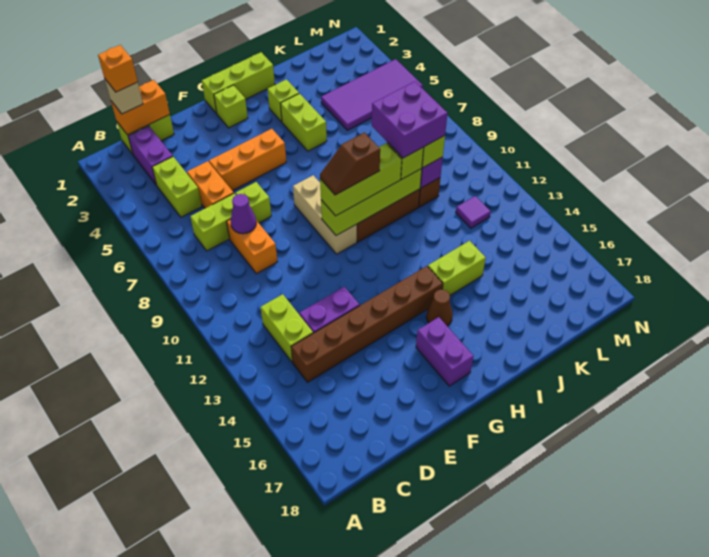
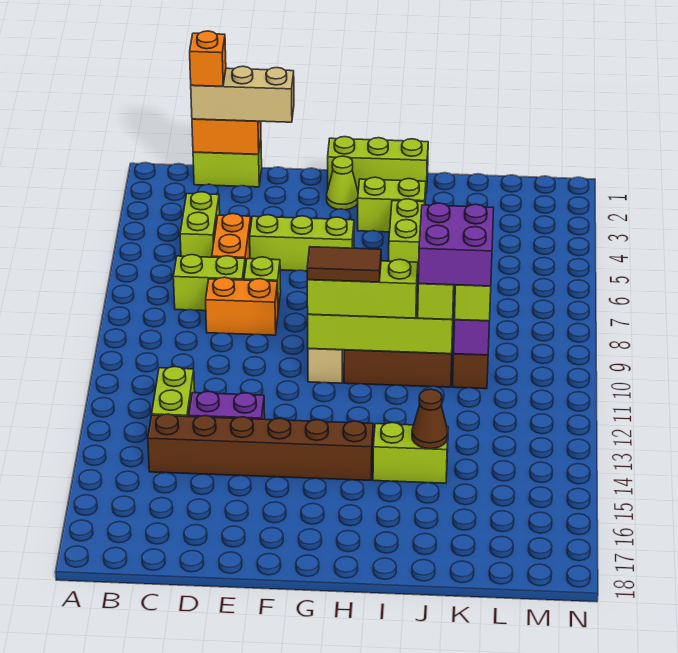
tan 1x1 brick [105,79,143,114] -> tan 1x3 brick [191,66,294,122]
purple 1x2 brick [128,126,173,184] -> none
orange 1x2 brick [227,219,277,274] -> orange 1x2 brick turned to [206,277,278,335]
purple 1x1 cone [231,194,256,234] -> none
orange 1x3 brick [209,129,286,191] -> lime 1x3 brick [250,215,354,271]
lime 1x1 brick [214,85,248,128] -> lime 1x1 cone [327,156,358,210]
brown 1x2 slope [320,133,380,195] -> brown 1x2 tile [307,247,381,282]
purple 1x2 brick [416,317,474,386] -> none
brown 1x1 cone [426,290,453,326] -> brown 1x1 cone moved to [412,389,448,449]
lime 1x1 brick [267,79,299,122] -> lime 1x2 brick [358,177,426,232]
purple 2x4 tile [321,59,423,130] -> none
purple 1x1 tile [456,196,491,228] -> none

